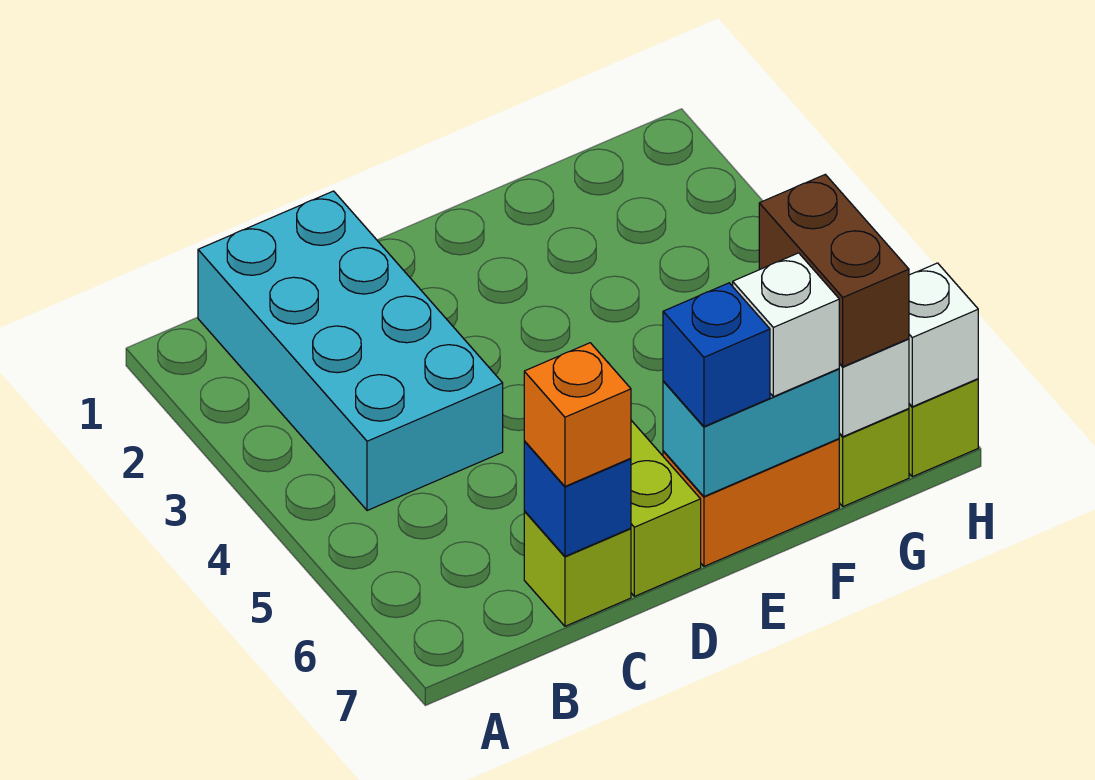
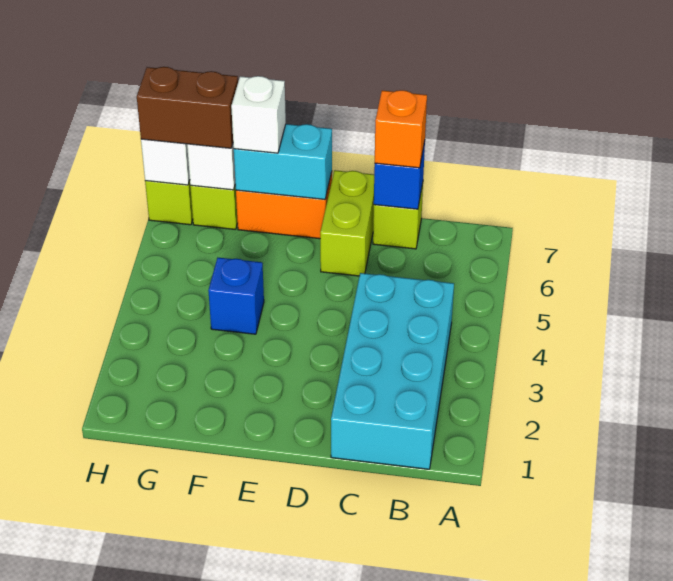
blue 1x1 brick [663,283,770,426] -> blue 1x1 brick moved to [208,258,264,334]
brown 1x2 brick [759,174,909,367] -> brown 1x2 brick turned to [137,67,238,148]

